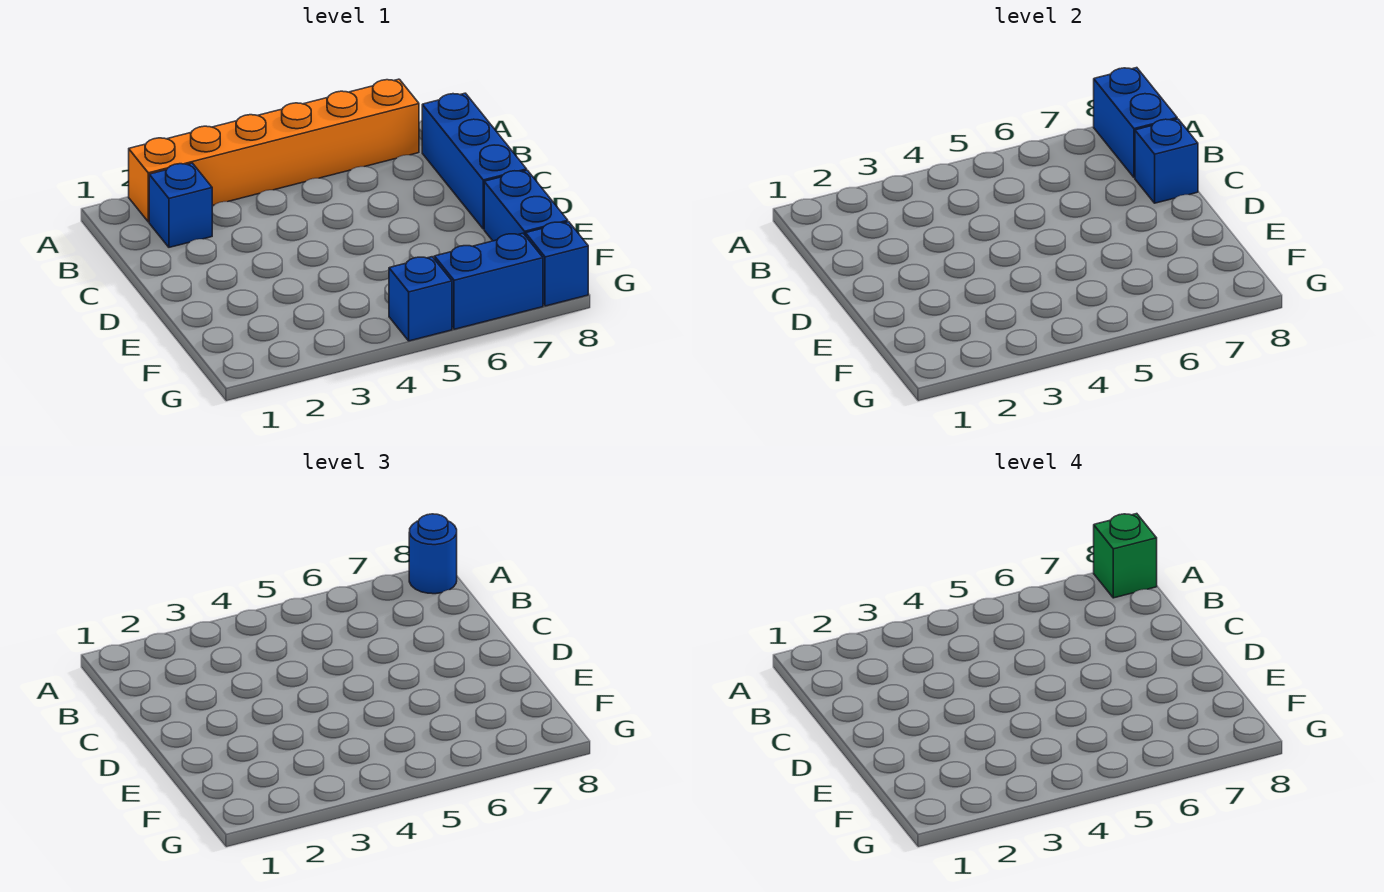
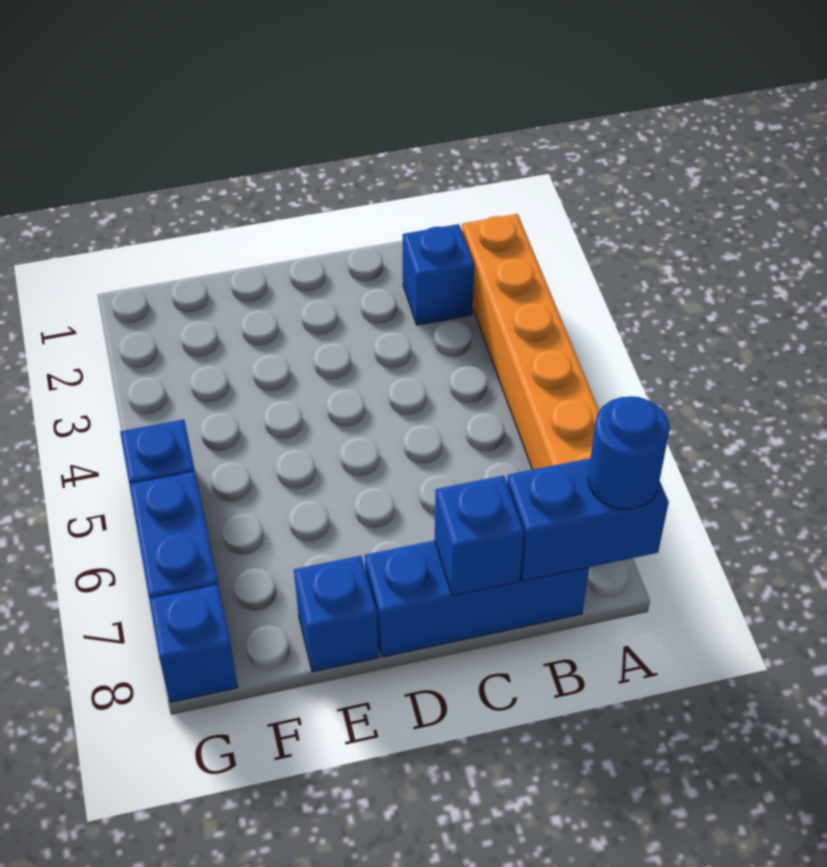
green 1x1 brick [1094,514,1157,598] -> none
blue 1x2 brick [484,170,568,241] -> blue 1x1 brick [294,556,378,672]

